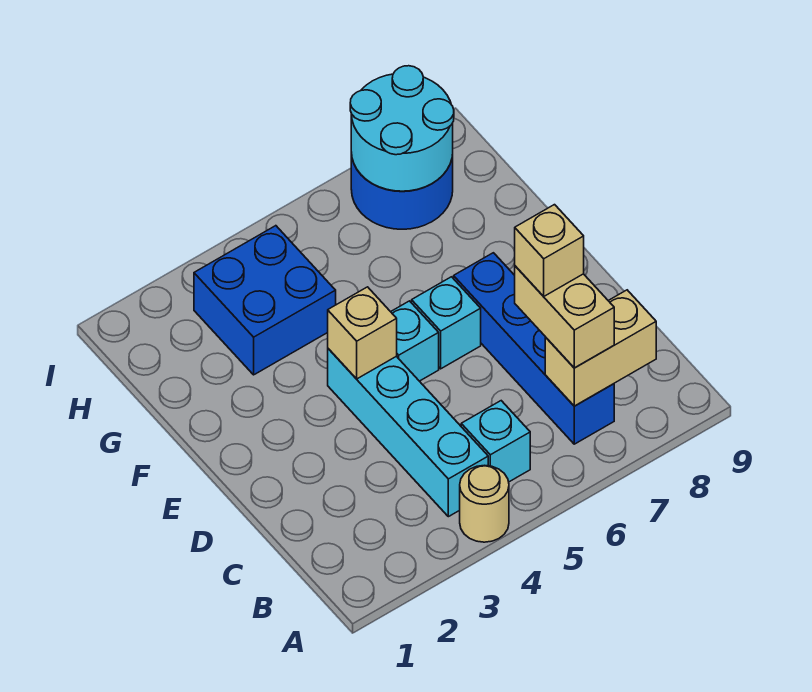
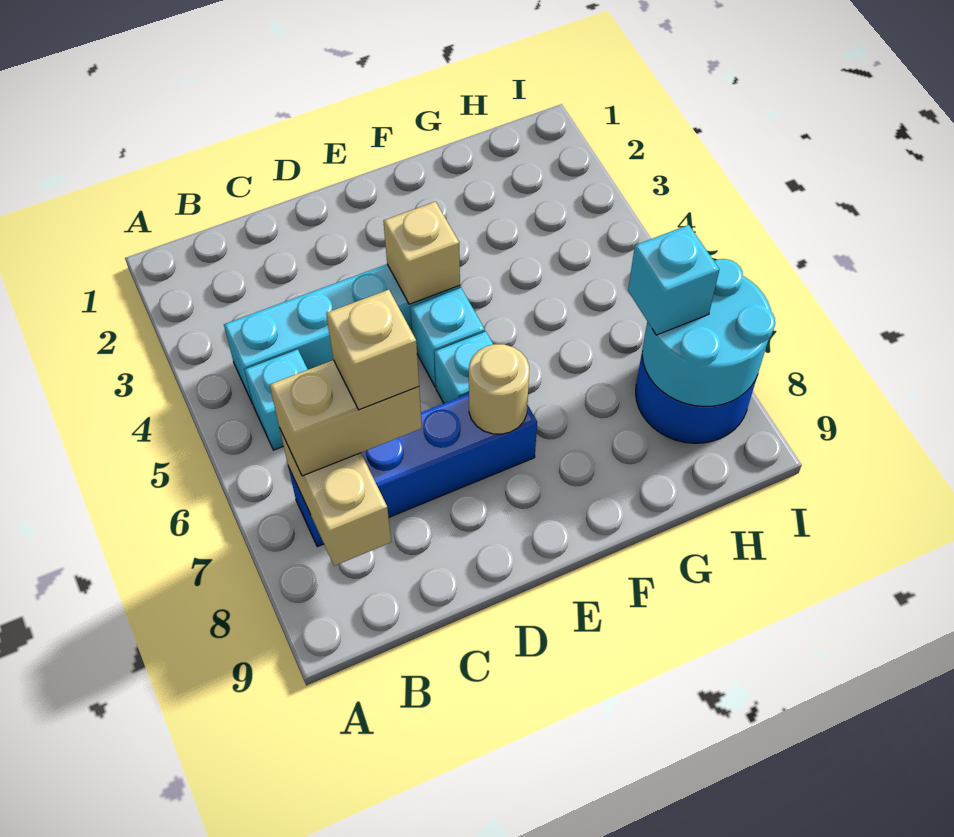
tan 1x1 round brick [460,465,509,542] -> tan 1x1 round brick moved to [469,344,529,434]
blue 2x2 brick [194,226,336,375] -> none
none -> cyan 1x1 brick [628,225,719,335]

